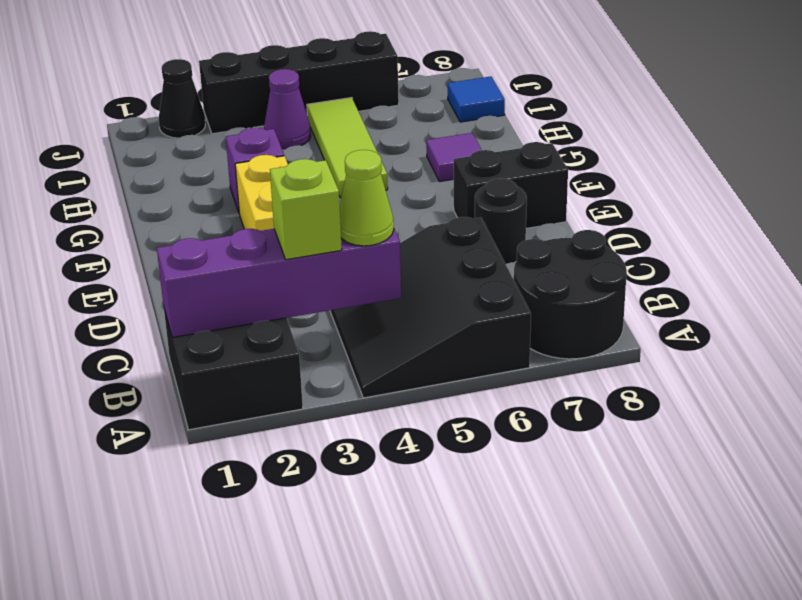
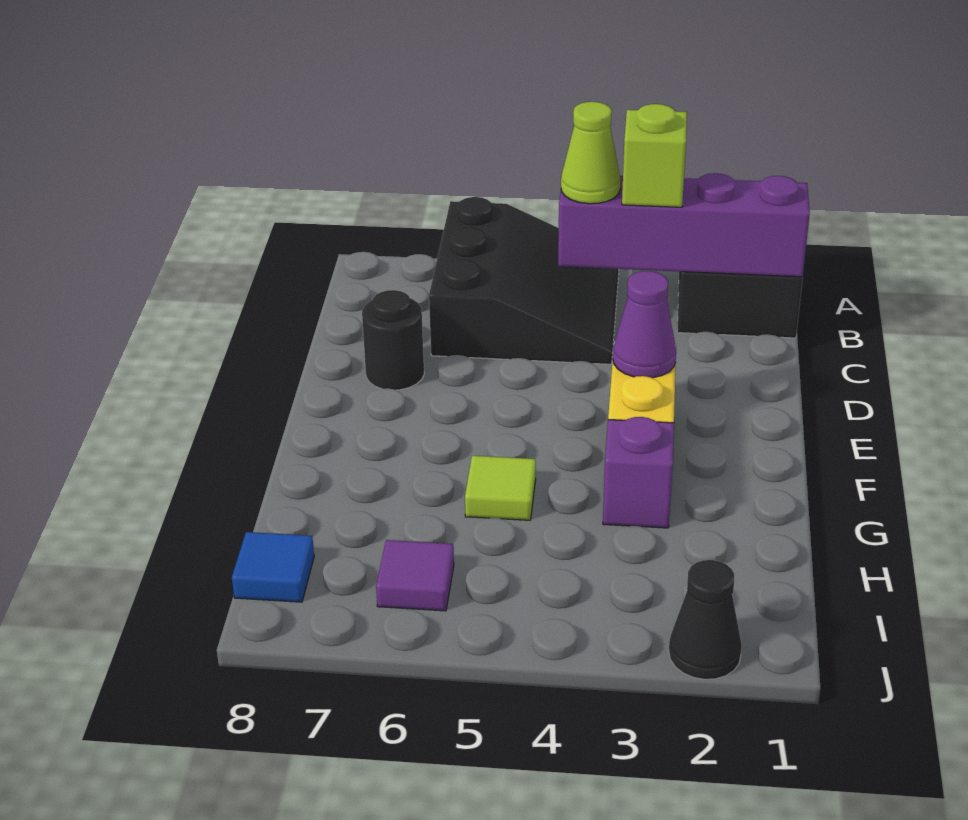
black 2x2 round brick [514,230,627,359] -> none
black 1x2 brick [454,142,568,228] -> none
lime 1x3 tile [307,98,388,198] -> lime 1x1 tile [465,456,536,520]
purple 1x1 tile [426,133,481,182] -> purple 1x1 tile moved to [376,540,454,611]
purple 1x1 cone [264,69,311,149] -> purple 1x1 cone moved to [613,271,676,378]
black 1x4 brick [199,31,399,134] -> none

